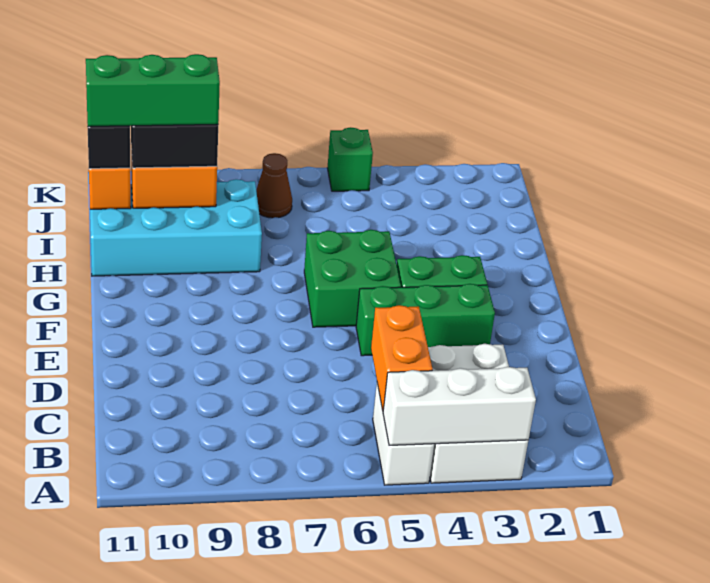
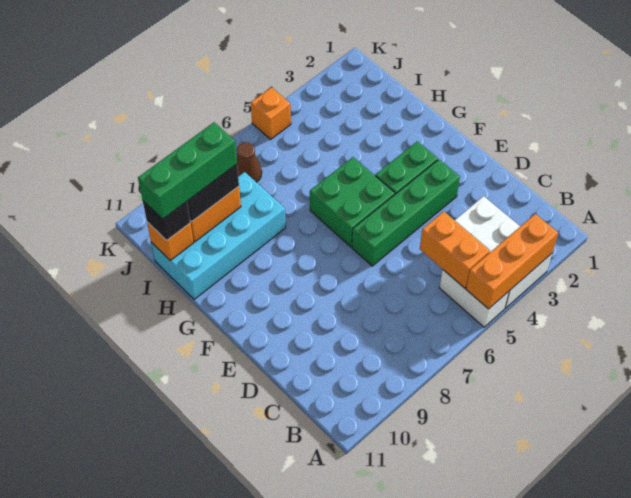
white 1x3 brick [383,367,536,445] -> orange 1x3 brick [466,214,558,309]
green 1x3 brick [356,284,495,356] -> green 1x4 brick [352,160,460,266]
green 1x1 brick [327,127,373,191] -> orange 1x1 brick [251,87,291,139]

